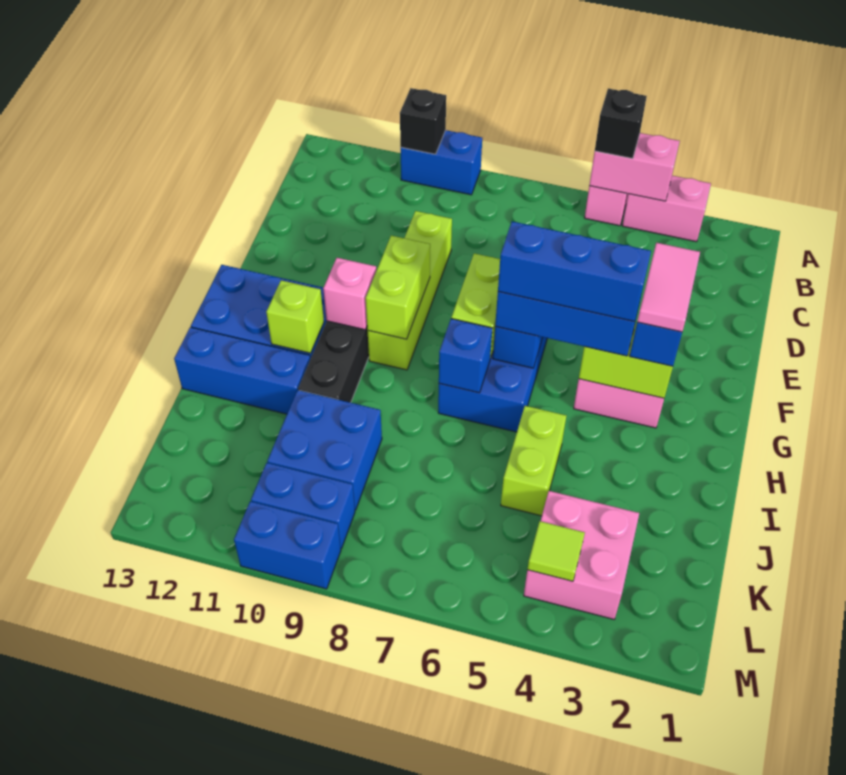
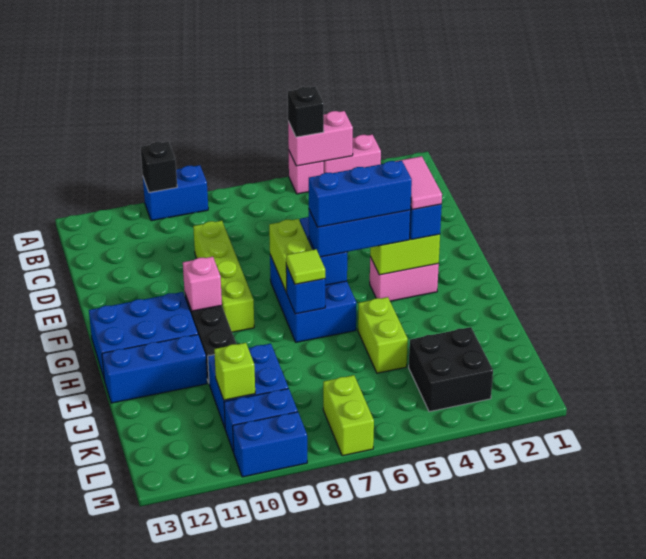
lime 1x2 brick [366,236,430,339] -> lime 1x2 brick moved to [323,375,374,456]
lime 1x1 brick [266,280,324,353] -> lime 1x1 brick moved to [214,343,255,400]
pink 2x2 brick [524,491,639,619] -> black 2x2 brick [409,327,493,412]
lime 1x1 tile [527,521,585,581] -> lime 1x1 tile moved to [286,249,325,284]

